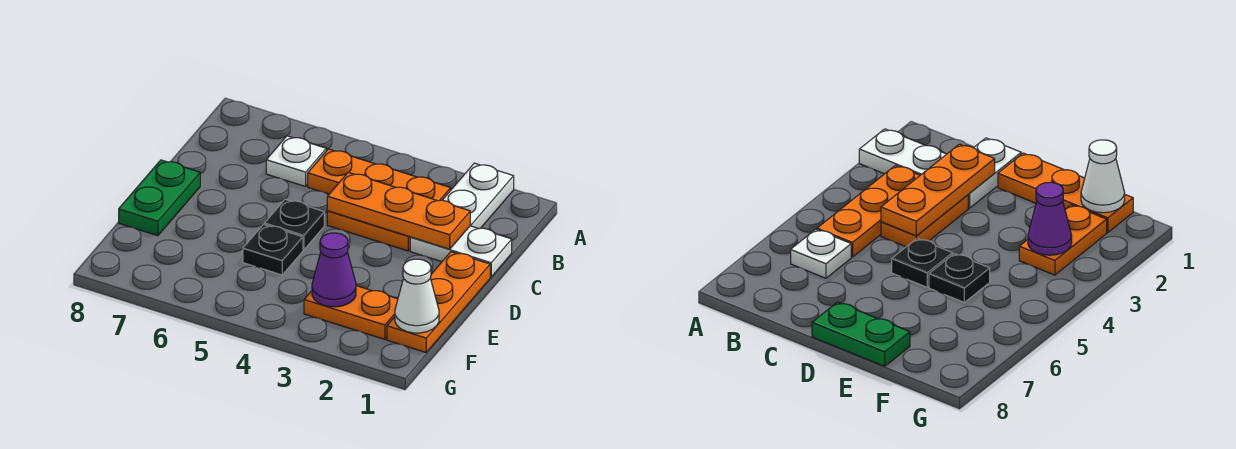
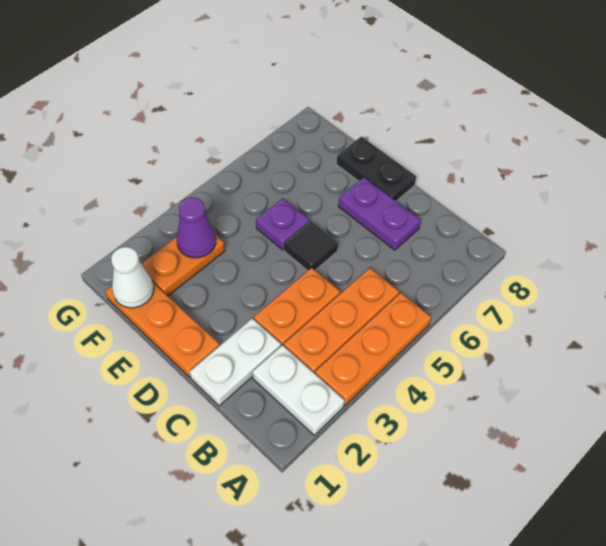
white 1x1 plate [266,136,326,186] -> none
orange 1x3 plate [327,172,470,249] -> orange 1x3 plate moved to [315,293,431,406]
none -> purple 1x2 plate [338,177,421,250]
black 1x1 plate [264,199,324,250] -> black 1x1 tile [284,221,338,271]
green 1x2 plate [119,160,200,236] -> black 1x2 plate [337,136,416,201]
black 1x1 plate [243,224,303,275] -> purple 1x1 plate [256,198,309,250]

